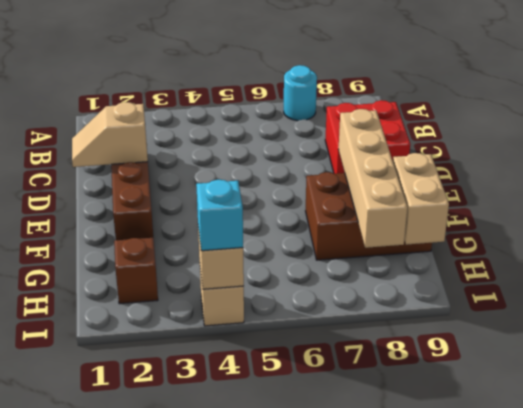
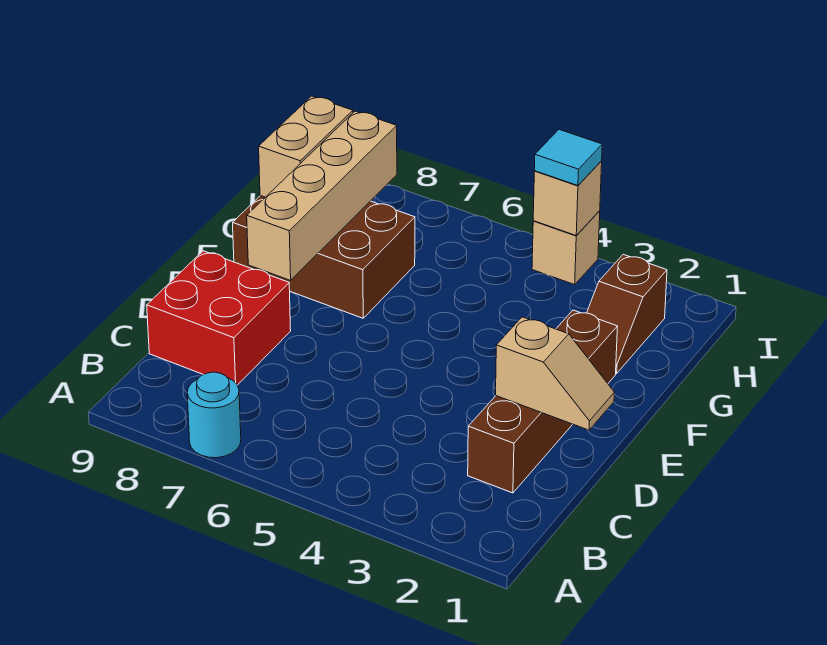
cyan 1x1 brick [196,180,243,251] -> cyan 1x1 tile [534,130,602,186]

